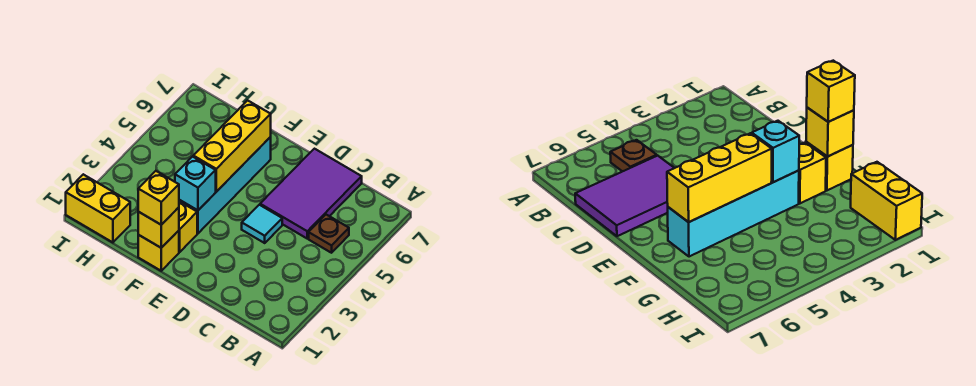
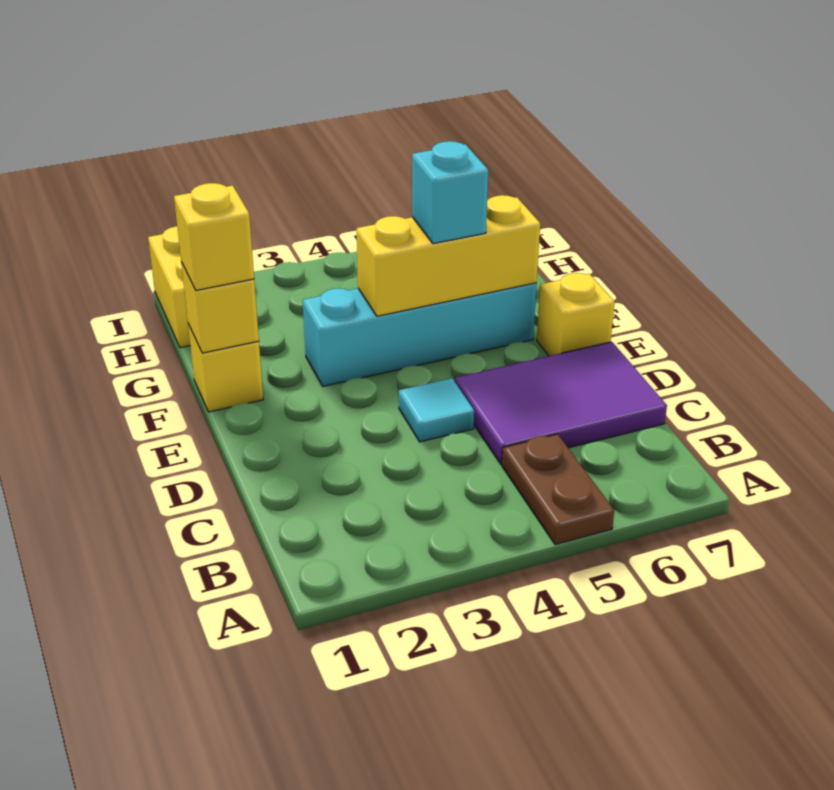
brown 1x1 plate [309,215,349,253] -> brown 1x2 plate [502,434,614,545]
yellow 1x1 brick [179,201,197,252] -> yellow 1x1 brick moved to [537,273,615,356]
cyan 1x1 brick [175,157,216,210] -> cyan 1x1 brick moved to [412,141,488,244]

